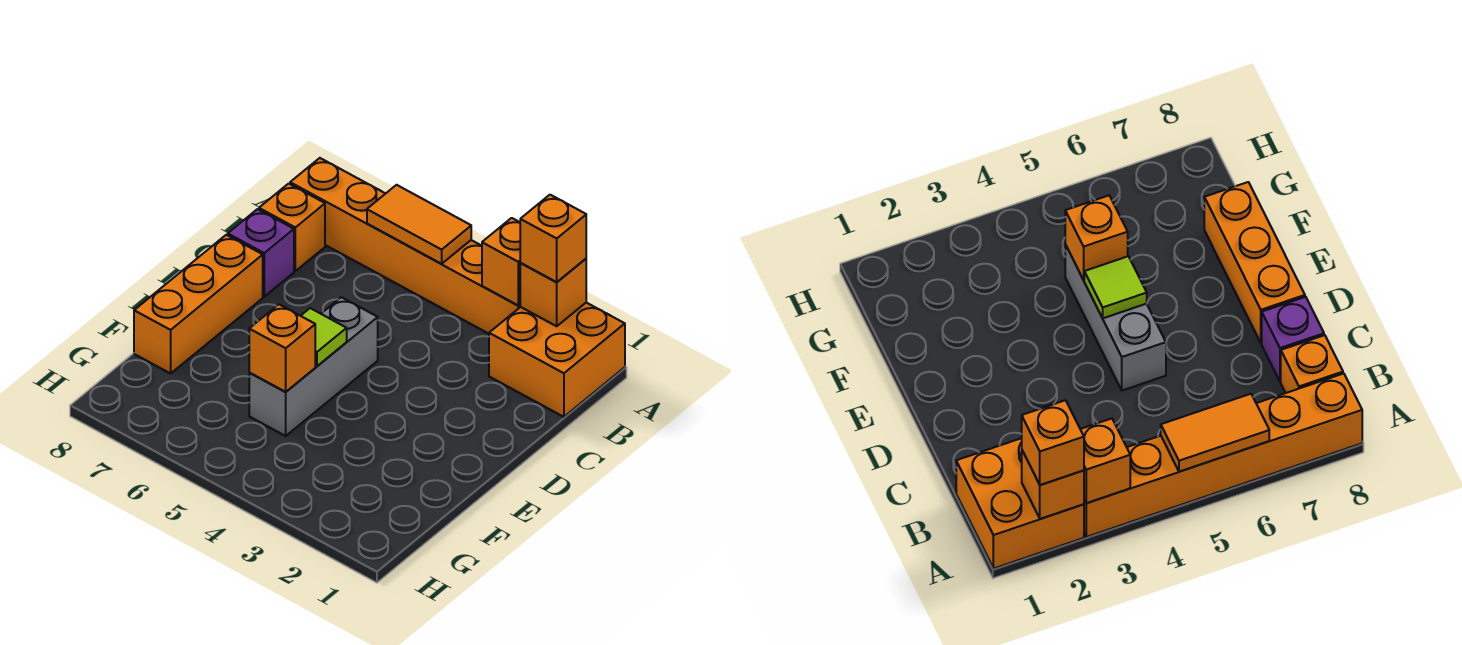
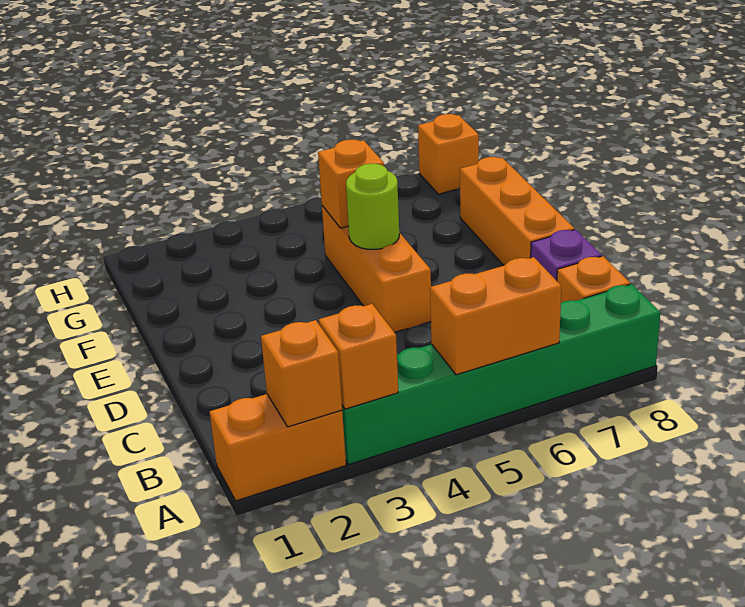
orange 2x2 brick [489,303,625,417] -> orange 1x2 brick [210,394,346,501]
orange 1x1 brick [520,195,586,282] -> orange 1x1 brick moved to [418,114,479,194]
orange 1x6 brick [290,158,520,334] -> green 1x6 brick [342,284,660,464]
orange 1x2 tile [367,185,471,264] -> orange 1x2 brick [430,257,561,375]
grey 1x3 brick [249,297,378,436] -> orange 1x3 brick [322,206,431,333]
lime 1x1 tile [301,308,347,366] -> lime 1x1 round brick [346,164,399,249]

